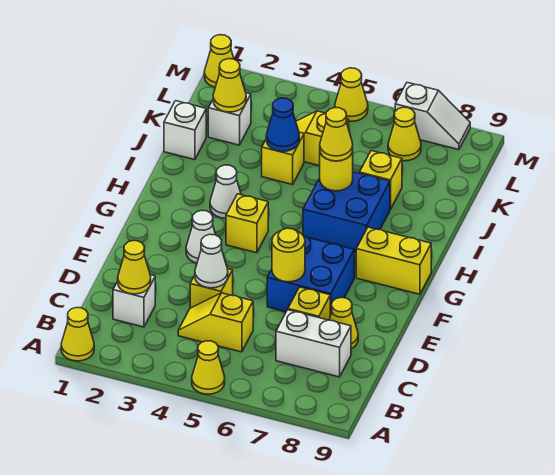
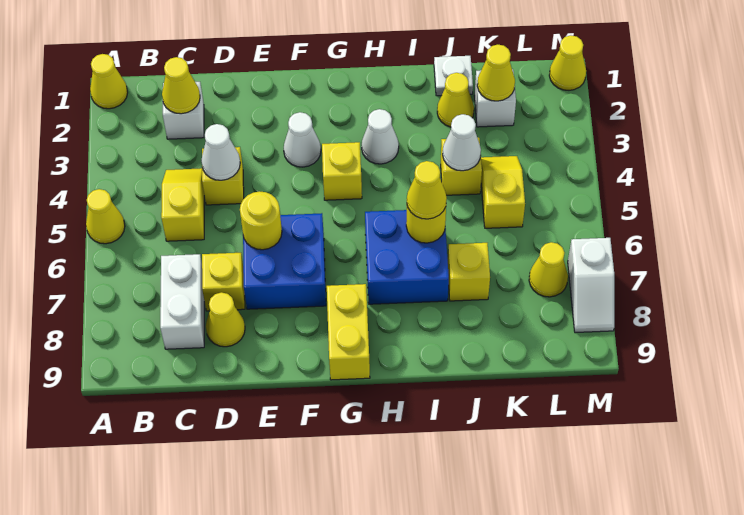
white 1x1 brick [164,101,206,160] -> white 1x1 plate [434,56,473,96]
blue 1x1 cone [266,98,299,152] -> white 1x1 cone [443,114,481,171]
yellow 1x1 cone [335,68,368,121] -> yellow 1x1 cone moved to [437,73,474,127]

